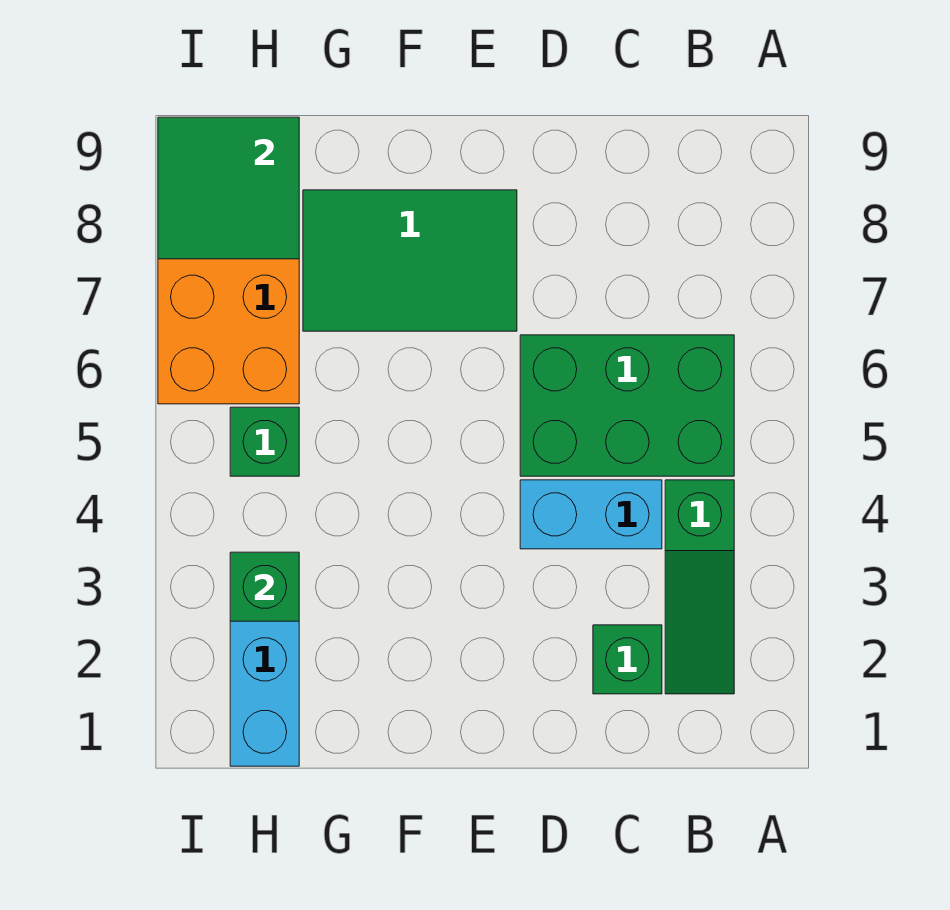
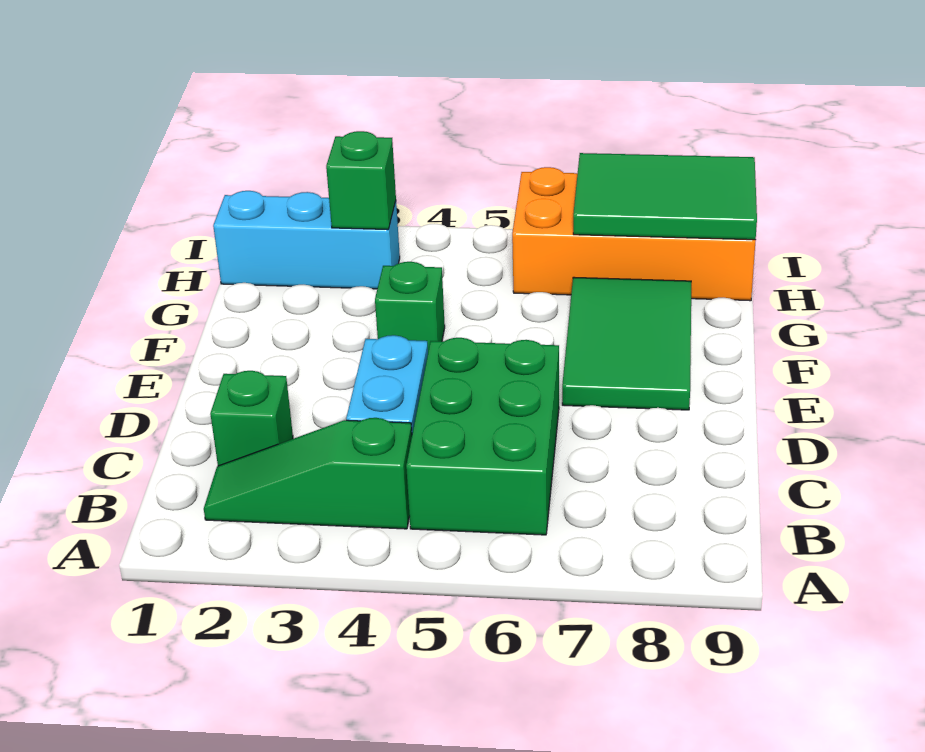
green 1x1 brick [230,407,299,476] -> green 1x1 brick moved to [375,262,445,351]
green 2x2 tile [158,117,299,259] -> green 2x3 tile [573,153,757,240]

